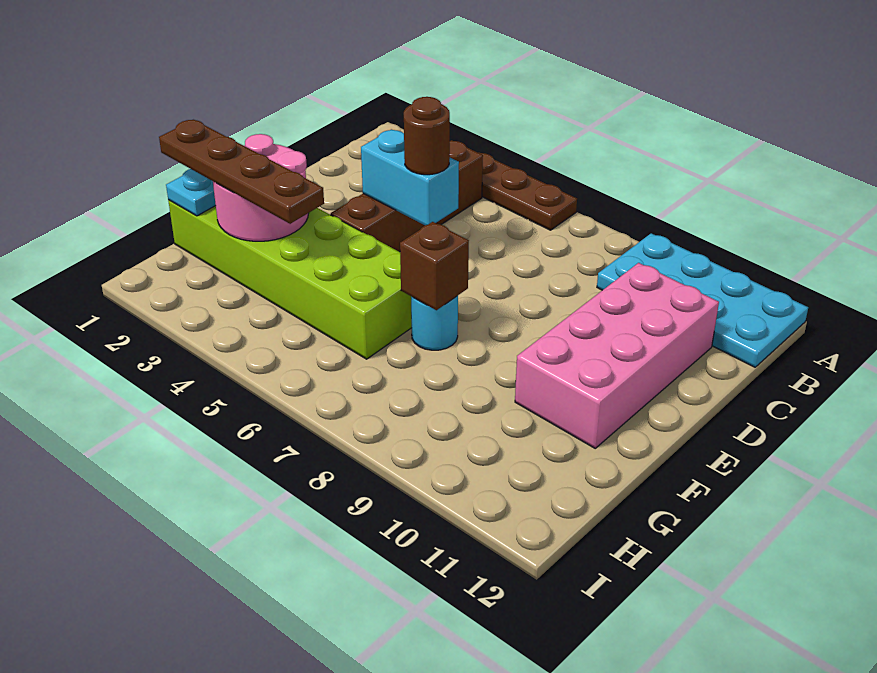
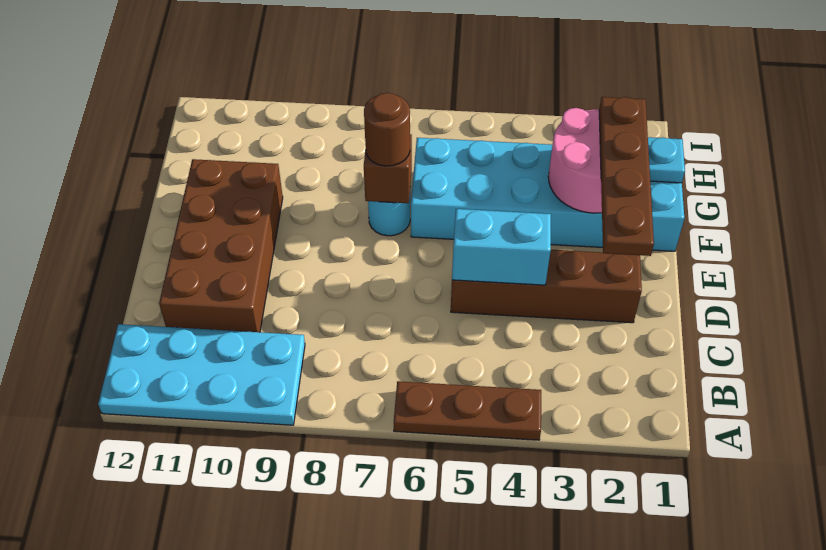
brown 1x4 brick [331,140,483,252] -> brown 1x4 brick turned to [451,250,642,323]
pink 2x4 brick [515,263,719,448] -> brown 2x4 brick [159,159,283,332]
brown 1x1 round brick [404,97,450,175] -> brown 1x1 round brick moved to [364,93,410,166]
lime 2x6 brick [168,200,412,359] -> cyan 2x6 brick [411,138,684,251]
brown 1x4 plate [159,120,324,224] -> brown 1x4 plate turned to [599,97,654,256]

